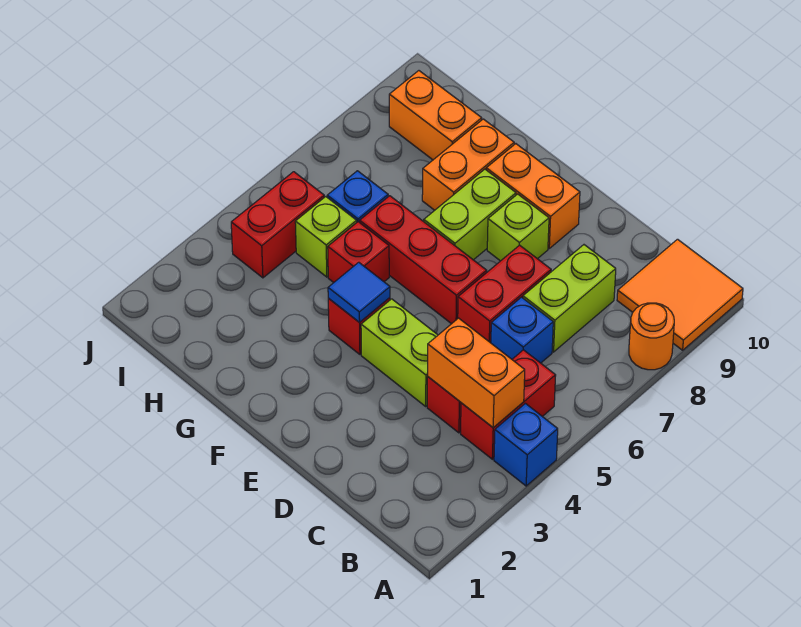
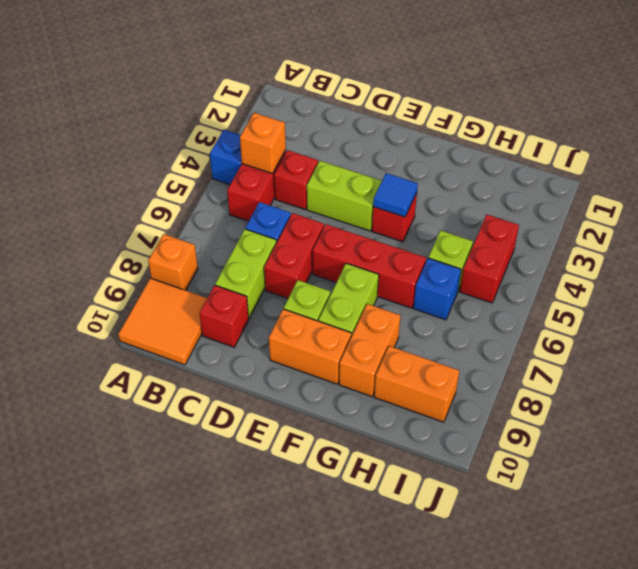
orange 1x1 round brick [629,303,674,370] -> orange 1x1 brick [148,234,198,290]
orange 1x2 brick [428,318,525,428] -> orange 1x1 brick [240,113,286,174]
red 1x1 brick [328,222,389,283] -> red 1x1 brick moved to [200,285,249,347]

